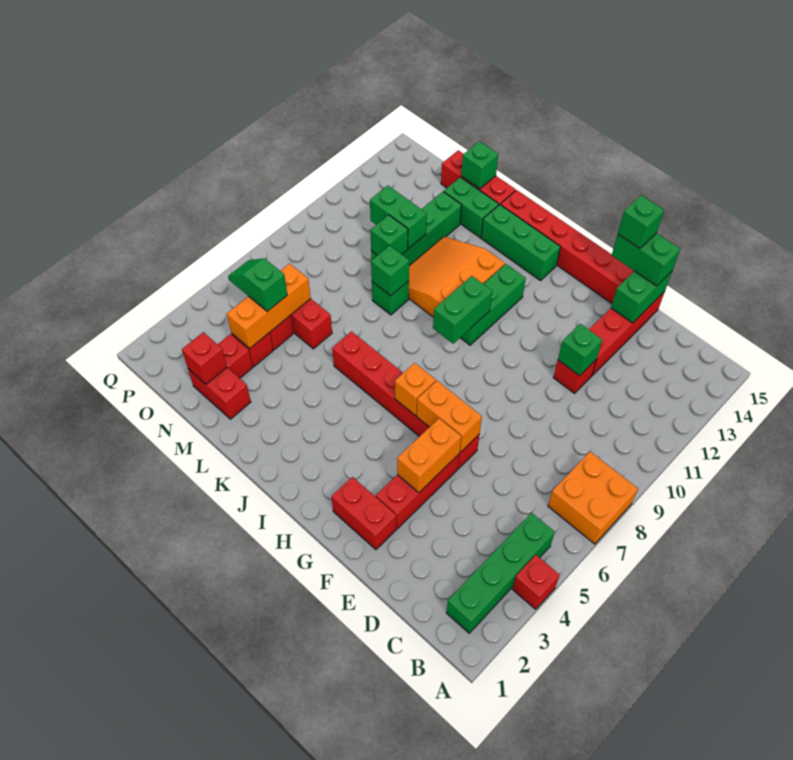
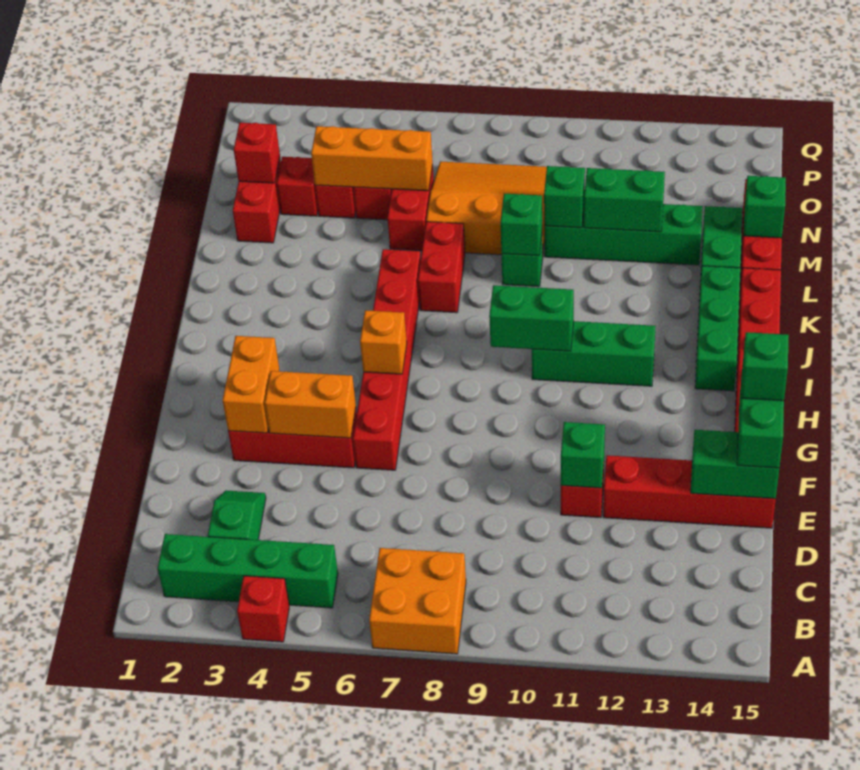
red 1x2 brick [331,477,396,550] -> red 1x2 brick moved to [418,222,465,313]
orange 1x2 brick [417,381,482,452] -> orange 1x2 brick moved to [223,336,279,433]
orange 3x3 slope [409,237,505,317] -> orange 3x3 slope moved to [427,161,547,255]
green 1x2 brick [370,186,427,249] -> green 1x2 brick turned to [584,168,665,232]
green 1x2 slope [228,258,287,311] -> green 1x2 slope moved to [208,491,266,540]

